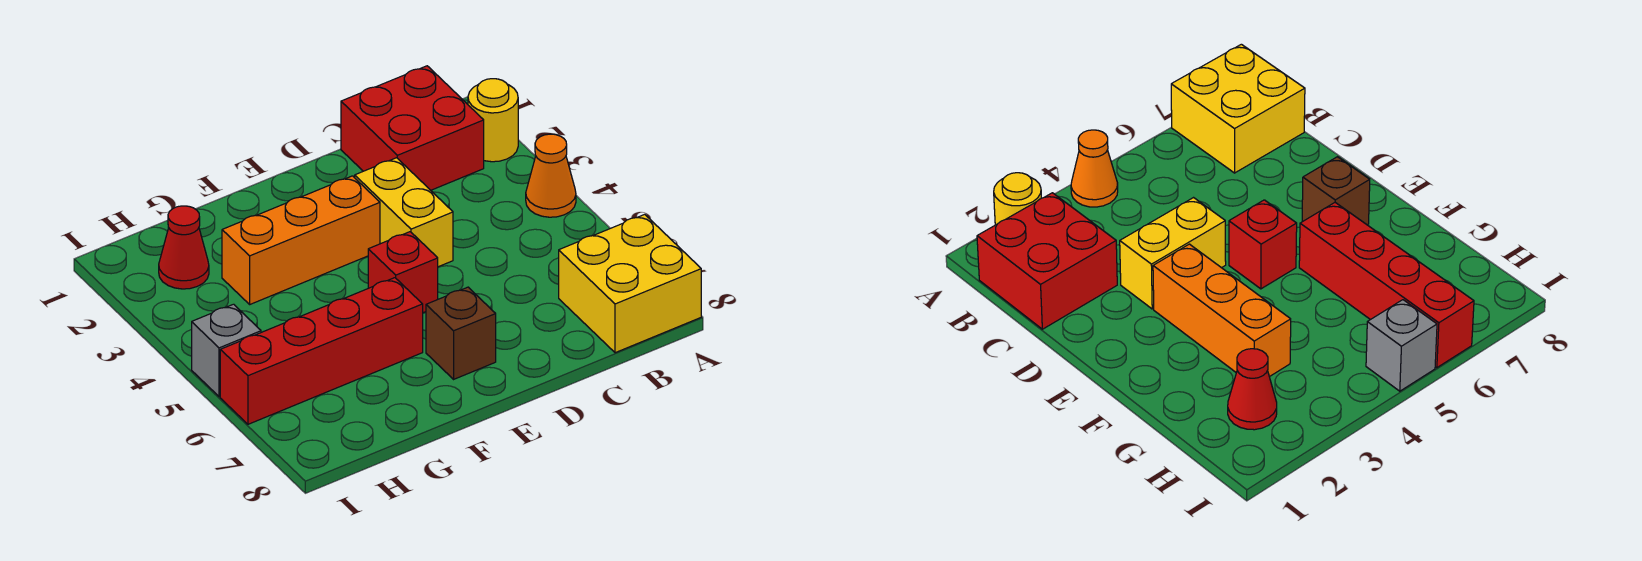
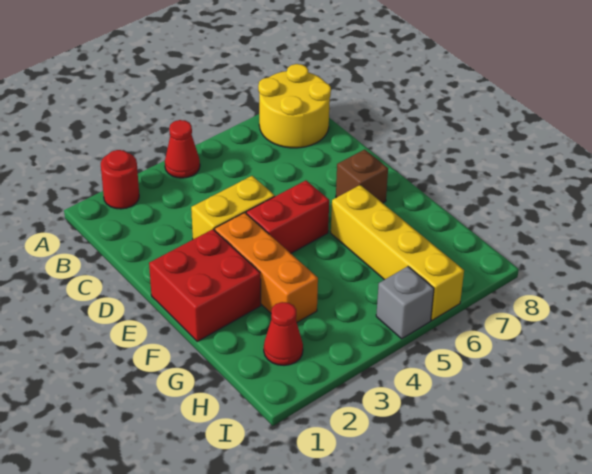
yellow 1x1 round brick [468,79,518,162] -> red 1x1 round brick [101,150,139,209]
orange 1x1 cone [526,134,576,217] -> red 1x1 cone [165,120,200,178]
yellow 2x2 brick [559,214,701,353] -> yellow 2x2 round brick [258,64,331,148]
red 2x2 brick [341,66,484,190] -> red 2x2 brick moved to [149,229,261,341]
red 1x1 brick [368,232,438,313] -> red 1x2 brick [246,180,329,253]
red 1x4 brick [220,278,423,424] -> yellow 1x4 brick [331,185,464,320]

